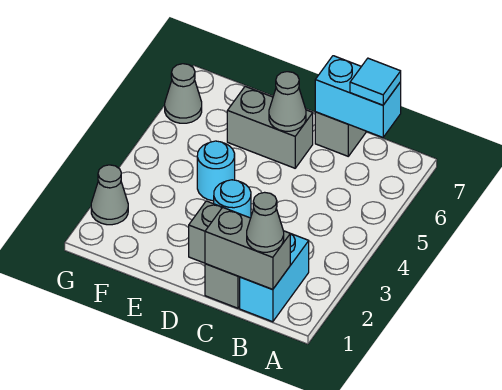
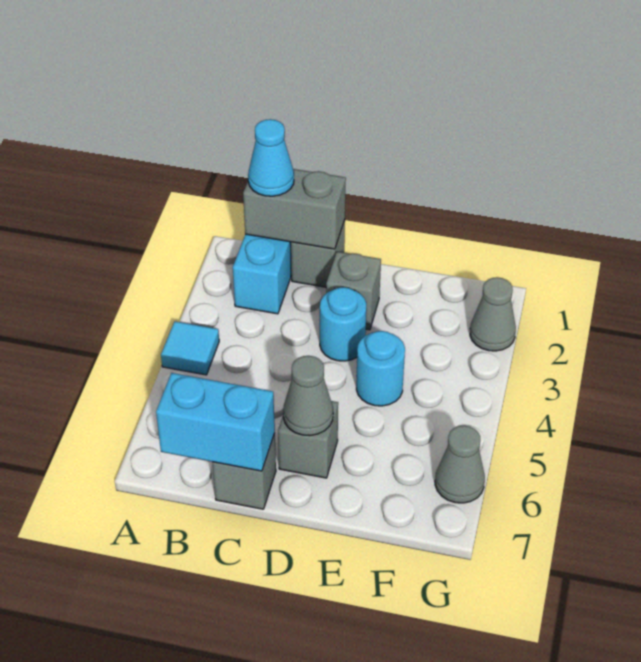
grey 1x1 cone [247,192,284,252] -> cyan 1x1 cone [248,119,294,196]
cyan 1x1 tile [350,58,401,105] -> cyan 1x1 tile moved to [161,321,219,375]
grey 1x2 brick [227,87,313,168] -> grey 1x1 brick [278,401,338,478]

